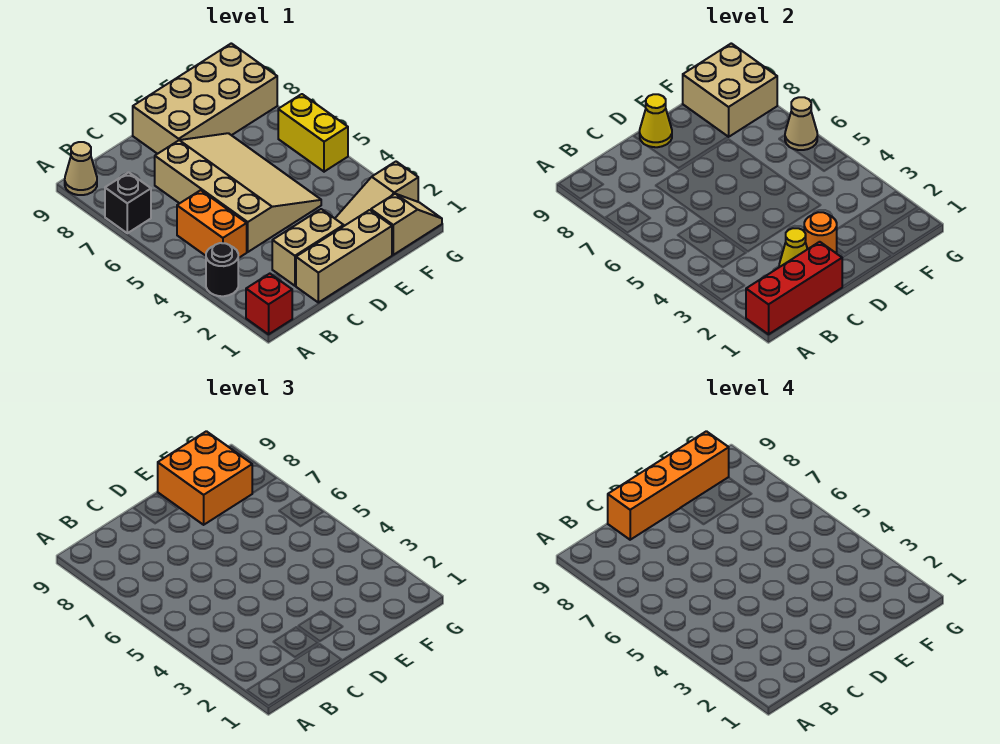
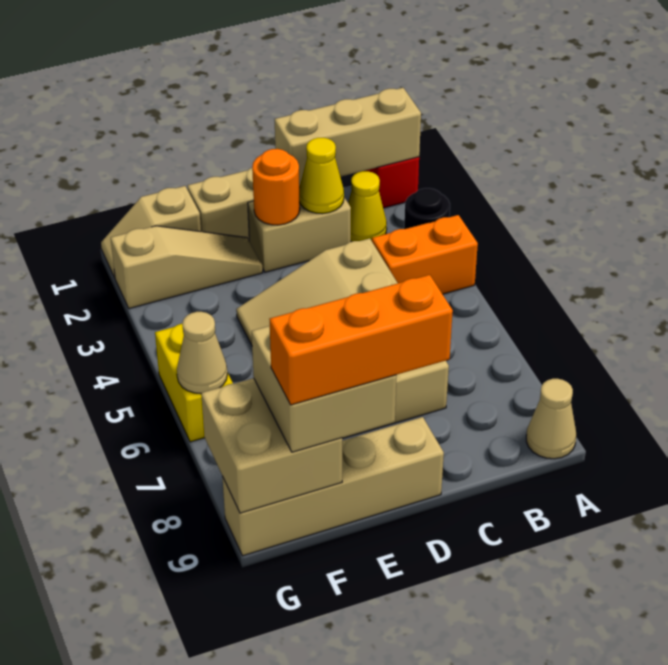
red 1x3 brick [746,242,842,334] -> tan 1x3 brick [275,88,421,187]
black 1x1 brick [105,172,151,233] -> none
orange 1x2 brick [177,190,247,258] -> orange 1x2 brick turned to [372,215,478,294]
orange 1x4 brick [608,431,729,540] -> orange 1x3 brick [269,275,453,405]
tan 2x4 brick [133,43,277,154] -> tan 1x4 brick [222,417,444,556]
yellow 1x1 cone [640,94,672,147] -> yellow 1x1 cone moved to [348,171,387,242]
orange 2x2 brick [158,431,252,525] -> tan 2x2 brick [252,326,397,452]

